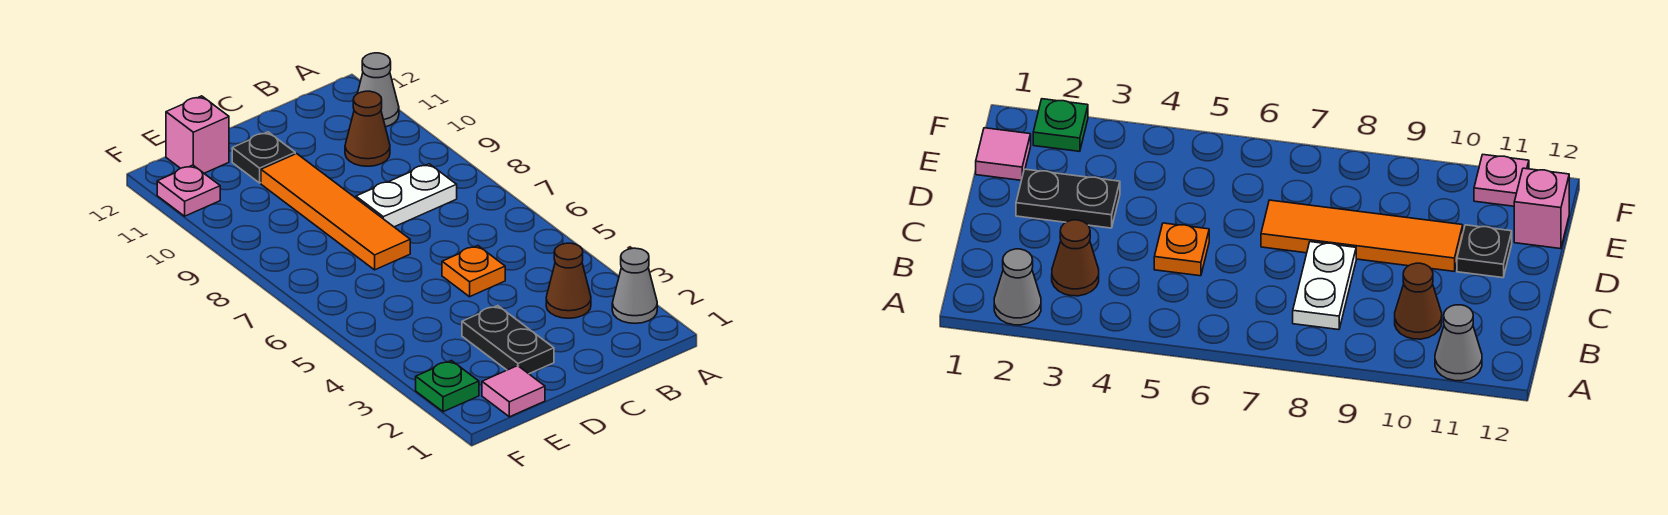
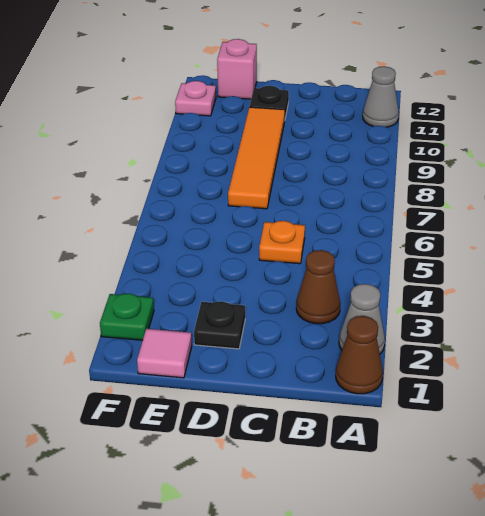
white 1x2 plate [356,164,457,227] -> none
brown 1x1 cone [345,91,390,166] -> brown 1x1 cone moved to [336,316,383,394]
black 1x2 plate [462,306,554,374] -> black 1x1 plate [194,301,245,349]

